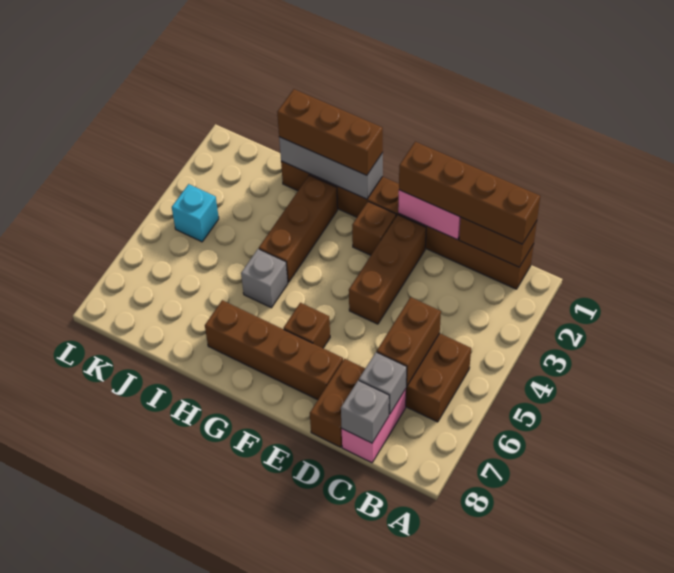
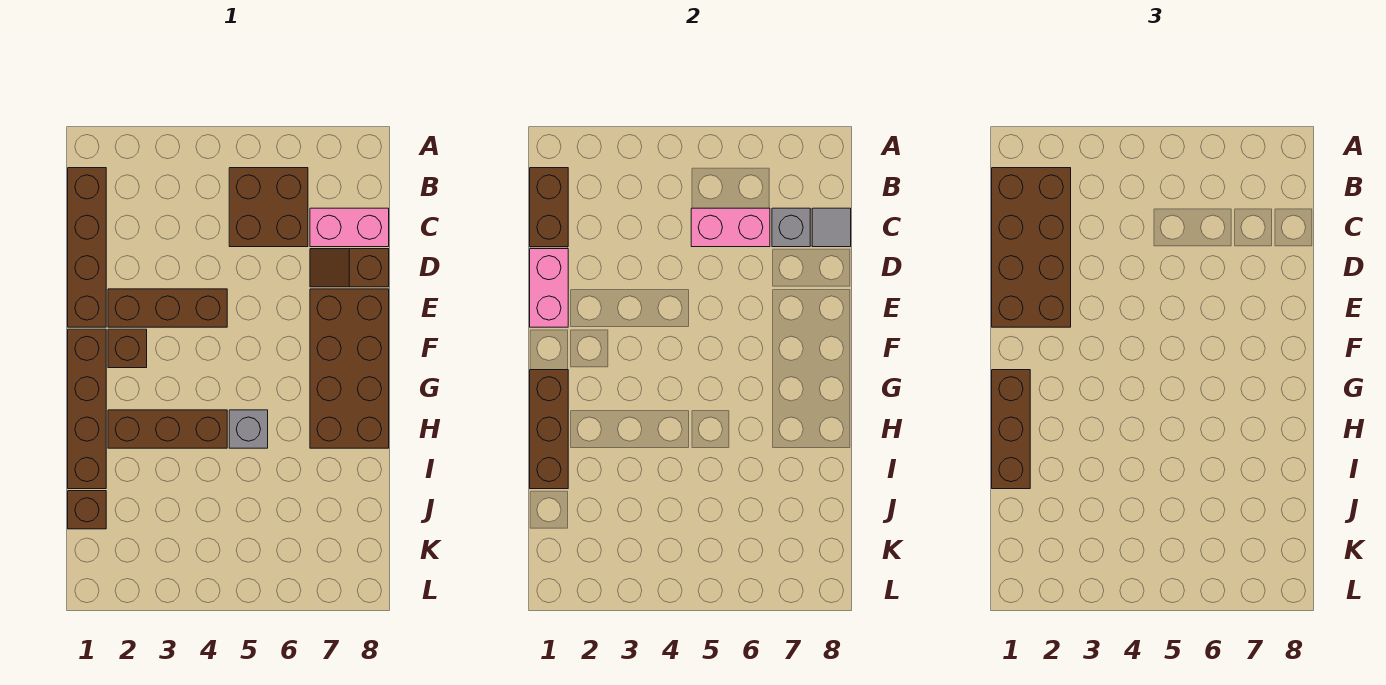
brown 1x4 brick [399,142,540,244] -> brown 2x4 brick [992,168,1071,327]
brown 1x2 brick [377,297,441,386] -> pink 1x2 brick [691,208,770,247]
grey 1x1 brick [341,380,389,443] -> grey 1x1 tile [812,208,851,247]
brown 1x2 brick [310,359,365,447] -> brown 1x2 slope [310,249,389,287]
brown 1x4 brick [205,300,343,400] -> brown 2x4 brick [310,289,389,448]
brown 1x1 brick [284,303,330,348] -> brown 1x1 brick moved to [68,491,106,529]
grey 1x3 brick [279,137,383,199] -> brown 1x3 brick [530,370,568,489]
cyan 1x1 brick [172,184,219,242] -> none

